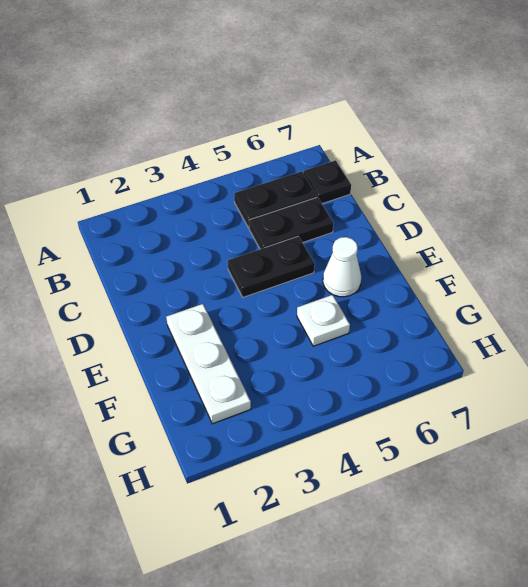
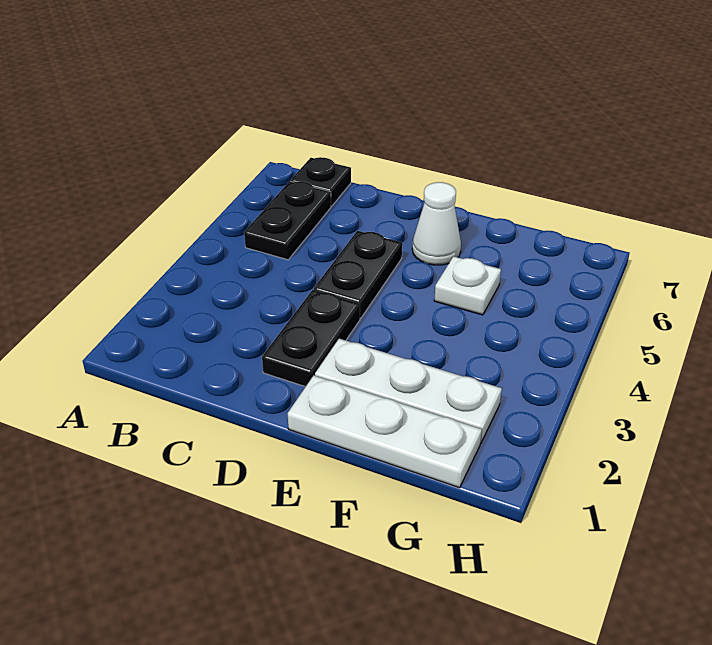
black 1x2 plate [249,197,333,249] -> black 1x2 plate moved to [262,290,360,387]
none -> white 1x3 plate [288,376,482,488]

